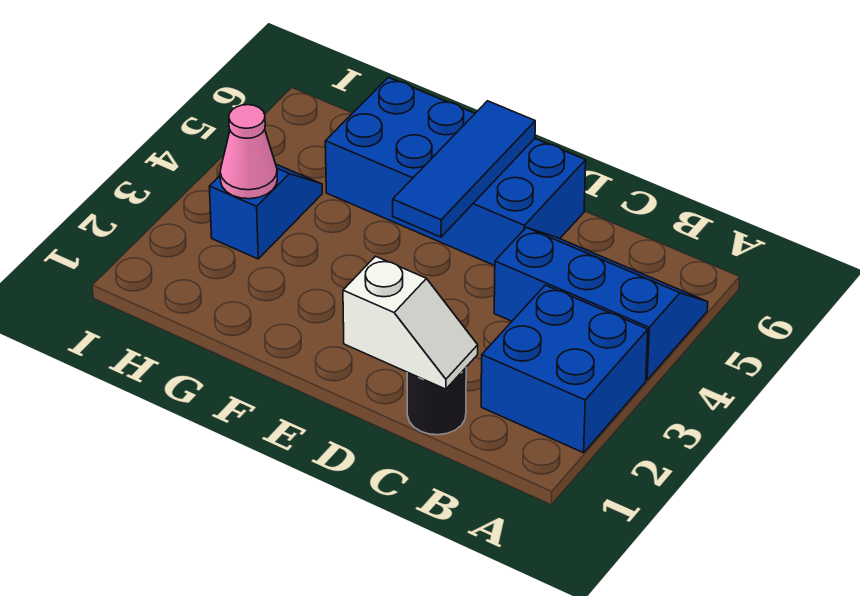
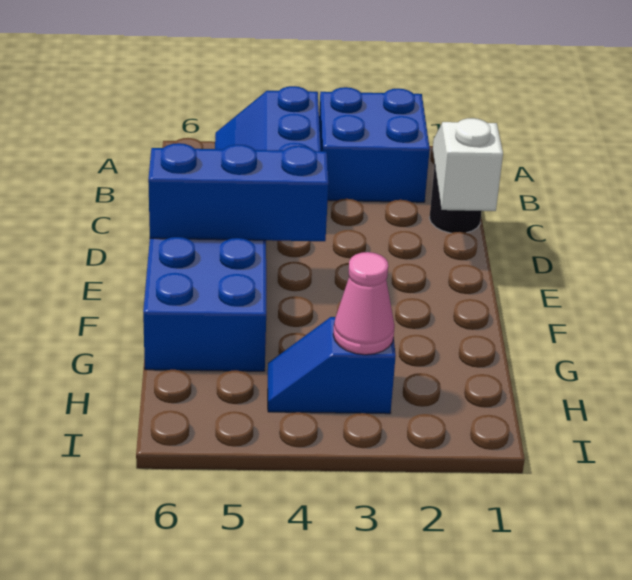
blue 1x3 tile [393,101,535,237] -> blue 1x3 brick [148,143,329,241]

